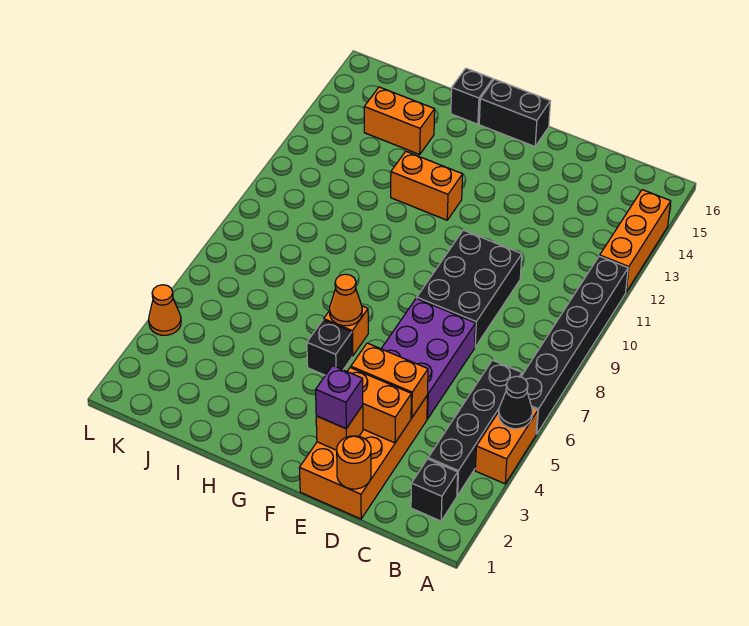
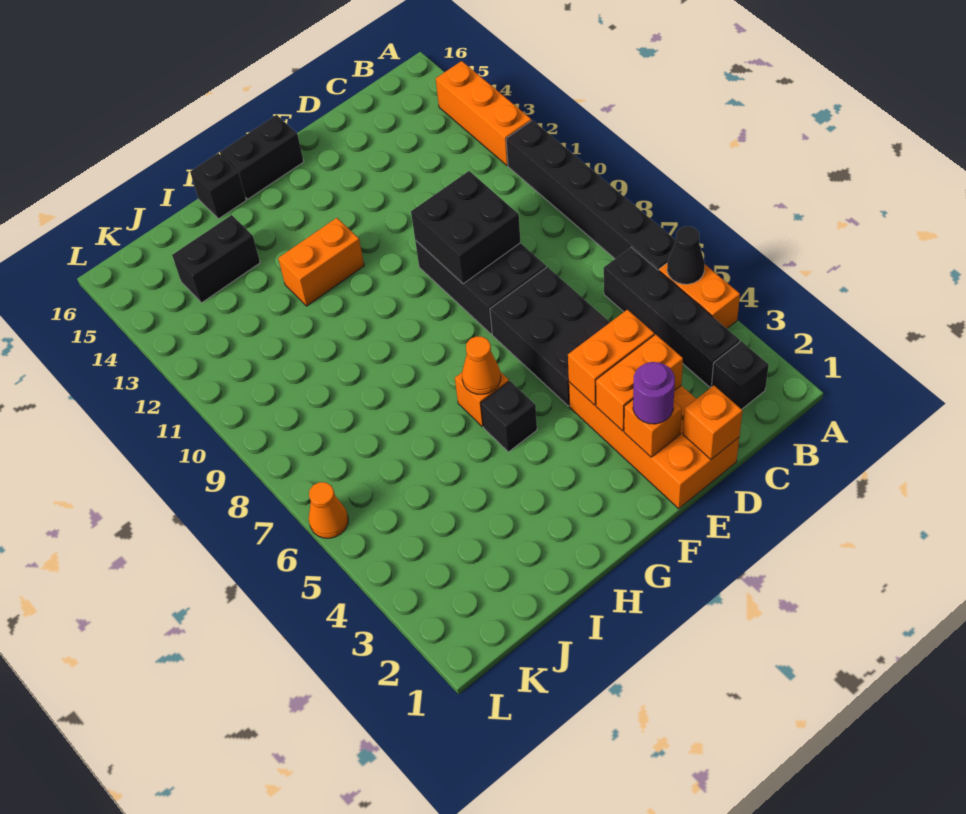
orange 1x1 round brick [337,436,371,489] -> orange 1x1 brick [683,386,742,459]
purple 2x3 brick [381,298,476,419] -> black 2x3 brick [490,267,610,406]
none -> black 2x2 brick [411,171,521,284]
purple 1x1 brick [316,366,363,429] -> purple 1x1 round brick [633,362,675,424]
orange 1x2 brick [364,87,435,154] -> black 1x2 brick [172,215,260,303]
orange 1x1 cone [149,285,181,335] -> orange 1x1 cone moved to [309,482,348,538]

